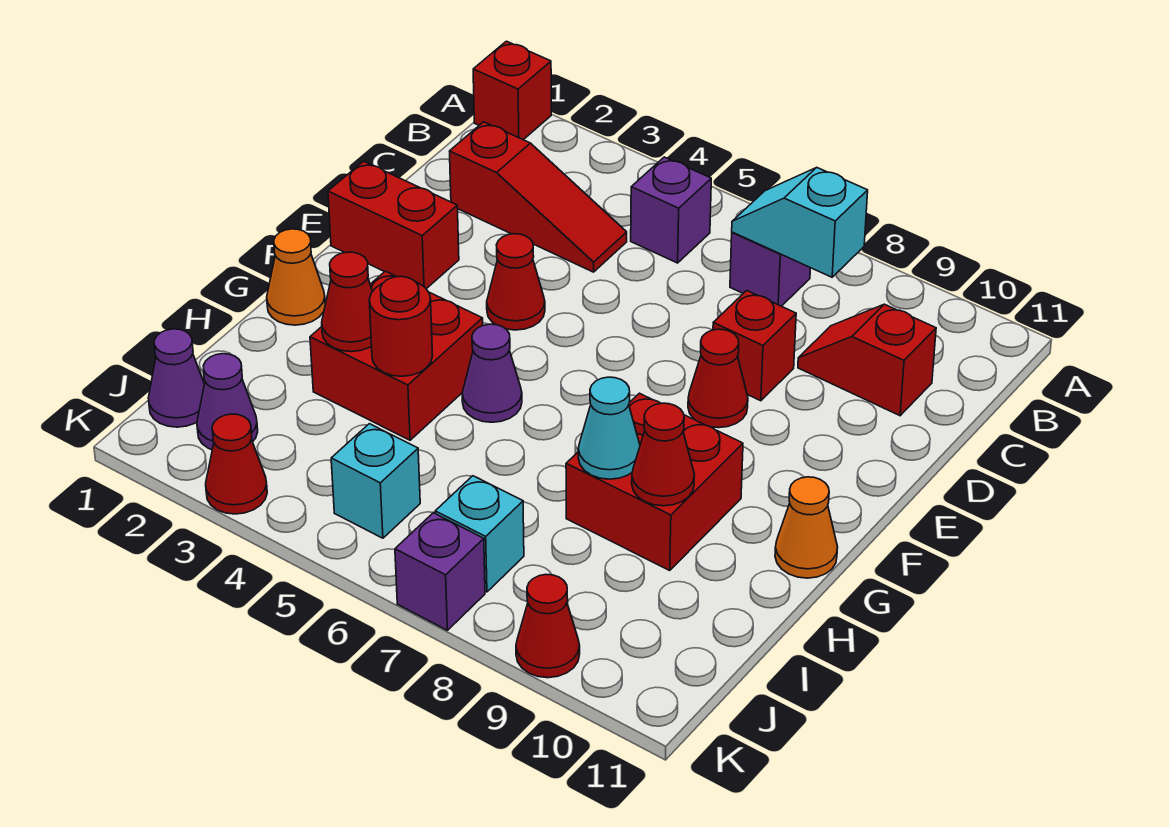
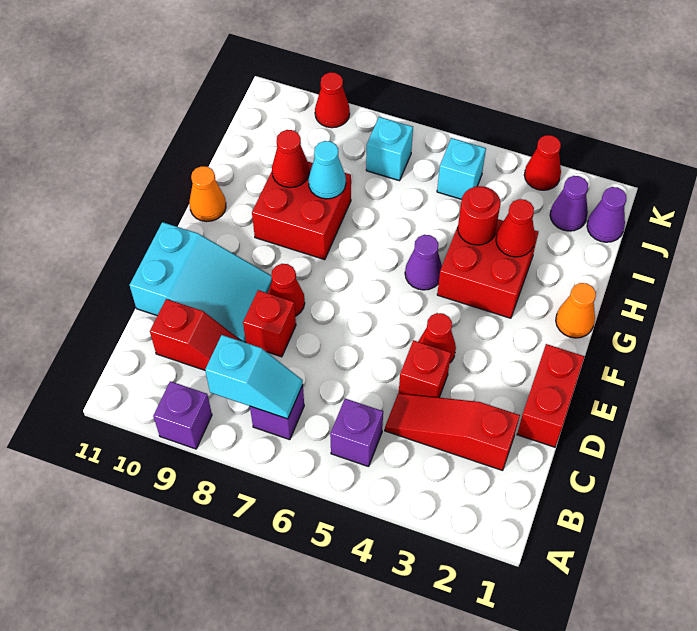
red 1x1 brick [473,41,551,140] -> red 1x1 brick moved to [399,340,451,398]
none -> cyan 2x3 slope [130,222,272,343]
red 1x2 brick [328,161,459,289] -> red 1x2 brick turned to [517,344,585,447]
purple 1x1 brick [395,513,485,630] -> purple 1x1 brick moved to [153,381,212,449]

